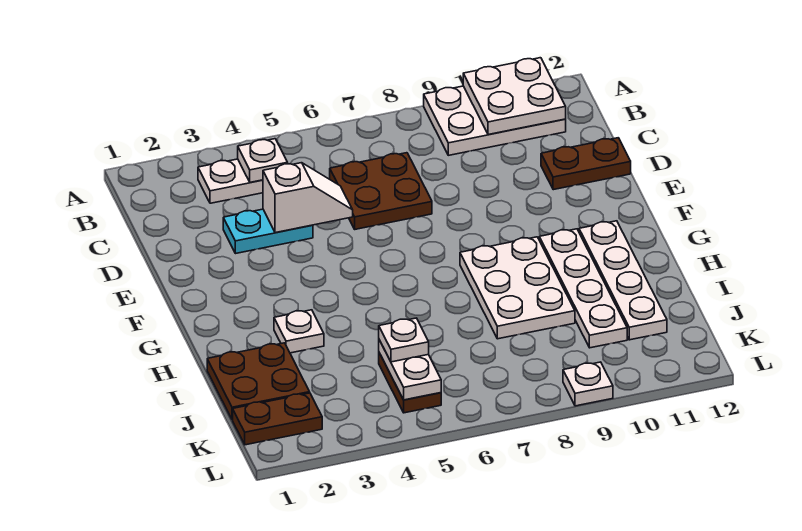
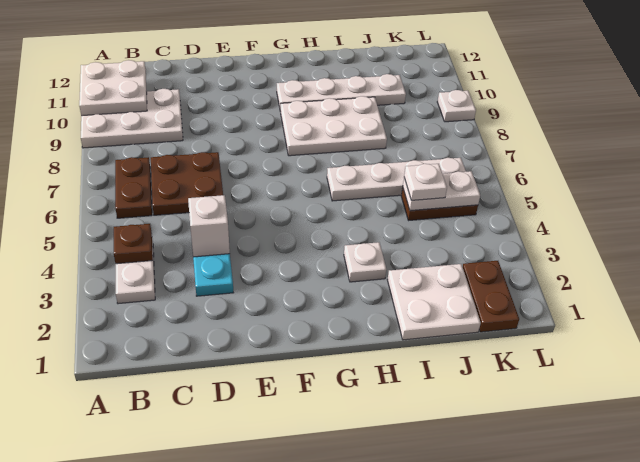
white 2x3 plate [424,86,566,155] -> white 2x3 plate turned to [81,89,183,148]
white 1x1 plate [238,139,288,182] -> brown 1x1 plate [114,224,153,264]
brown 1x2 plate [541,138,631,190] -> brown 1x2 plate moved to [115,157,152,218]
white 1x4 plate [579,221,667,340] -> white 1x4 plate moved to [327,158,466,201]
brown 2x2 plate [207,343,310,420] -> white 2x2 plate [387,264,481,340]

